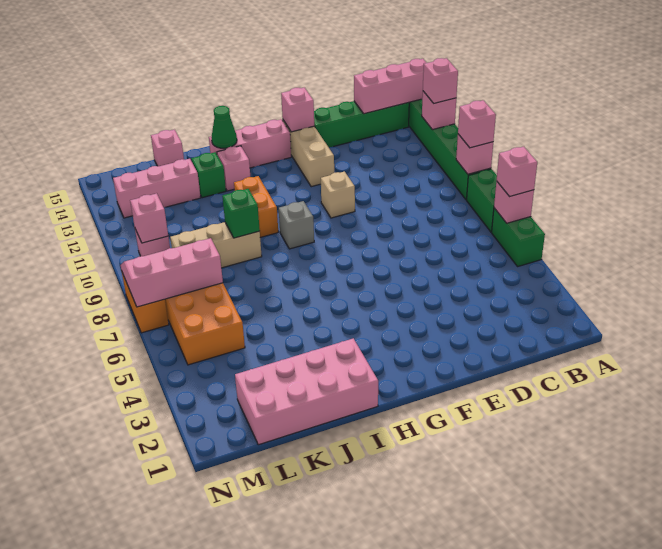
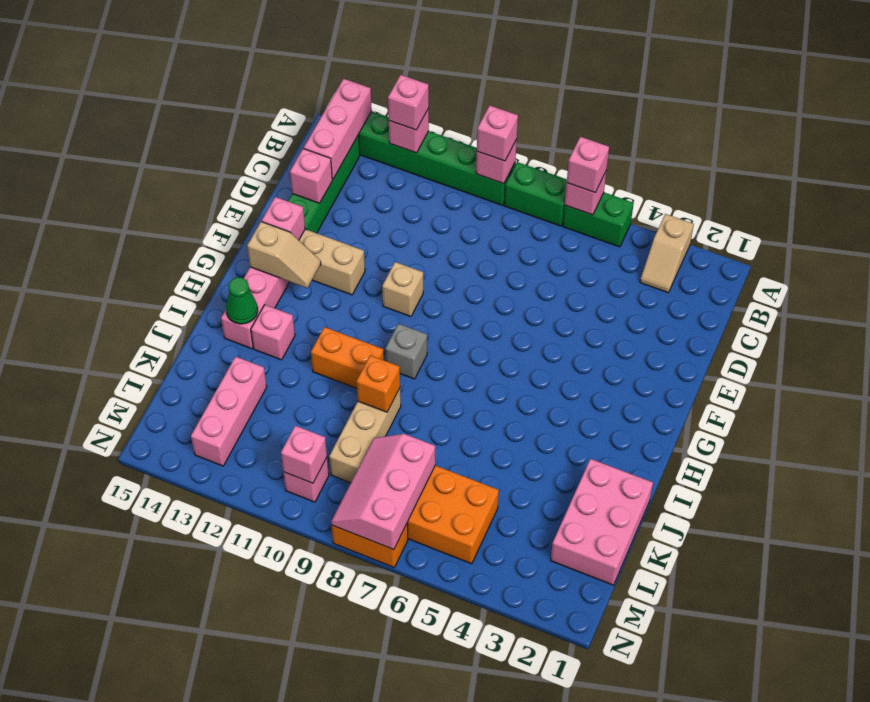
none -> tan 1x2 slope [640,214,694,293]
none -> tan 1x2 slope [247,222,321,288]
pink 2x4 brick [235,338,378,445] -> pink 2x3 brick [551,459,653,585]
green 1x1 brick [222,189,260,238] -> orange 1x1 brick [357,355,400,412]
green 1x1 brick [191,152,226,198] -> none
pink 1x1 brick [151,130,184,166] -> pink 1x1 brick moved to [290,148,332,203]

